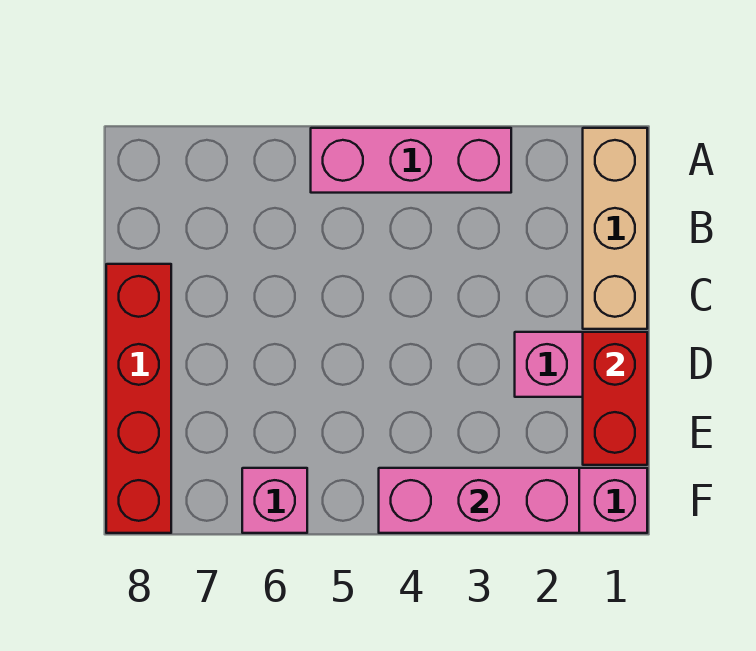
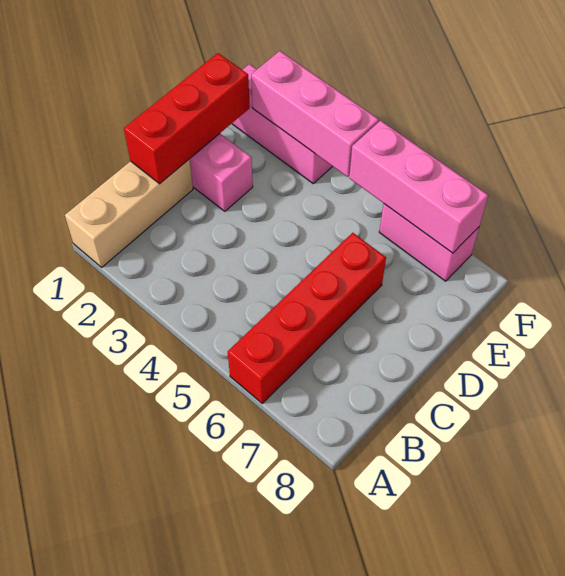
pink 1x3 brick [311,128,511,193] -> pink 1x3 brick moved to [349,121,488,253]
red 1x4 brick [106,264,171,533] -> red 1x4 brick moved to [228,233,386,403]
red 1x2 brick [583,332,647,465] -> red 1x3 brick [124,53,250,184]
pink 1x1 brick [242,468,307,533] -> pink 1x2 brick [379,204,479,281]

